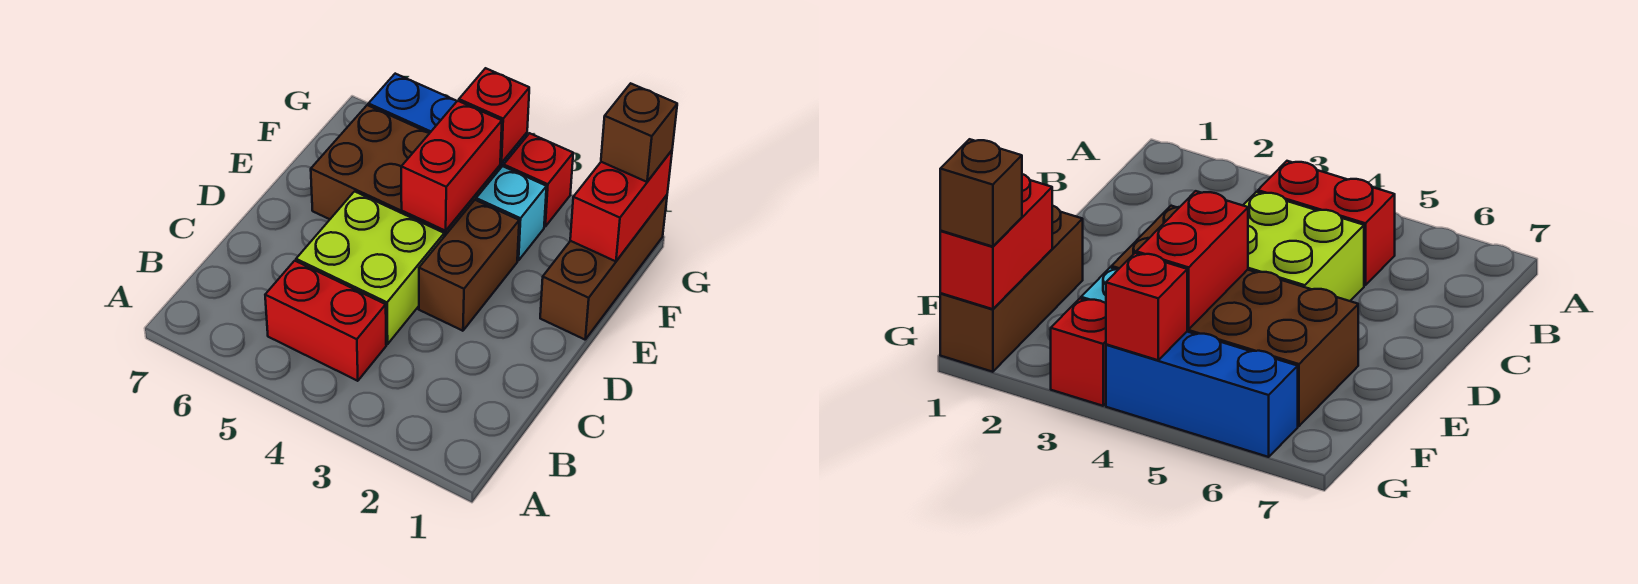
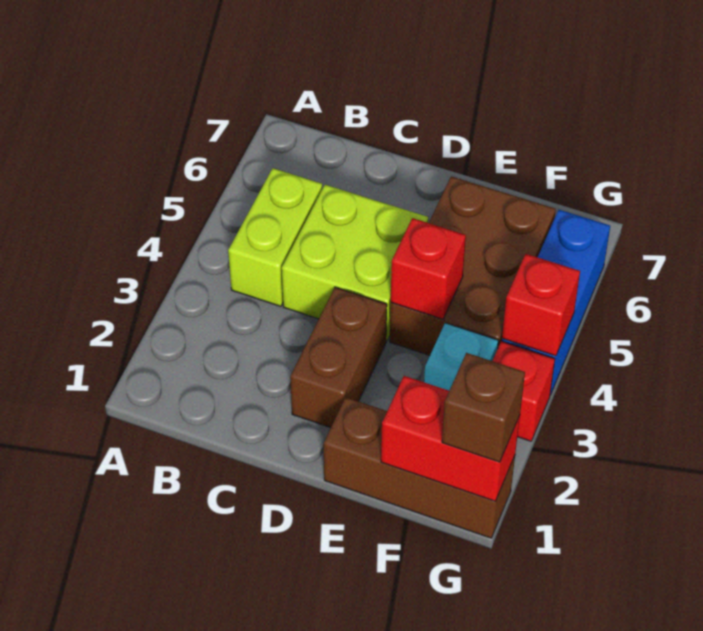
red 1x2 brick [265,261,386,381] -> lime 1x2 brick [228,168,322,306]
brown 1x2 brick [419,200,519,331] -> brown 1x2 brick turned to [290,287,387,428]
red 1x2 brick [401,101,502,231] -> red 1x1 brick [391,218,466,319]

